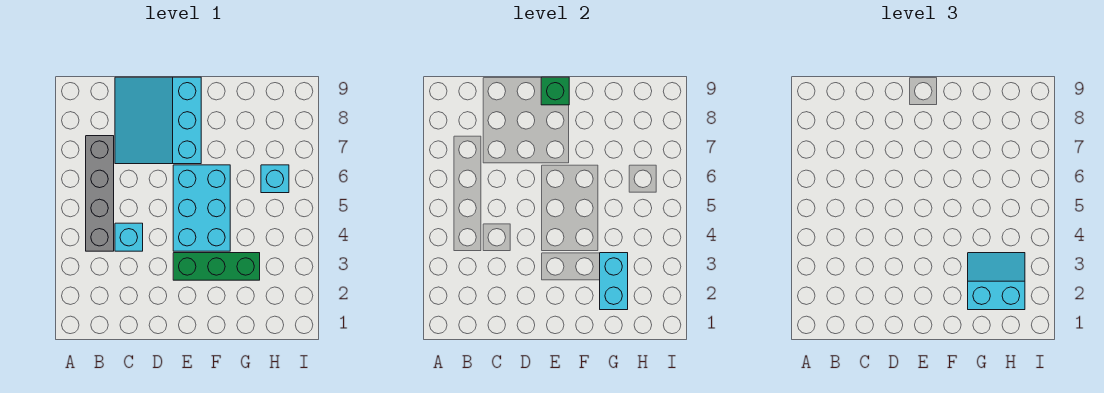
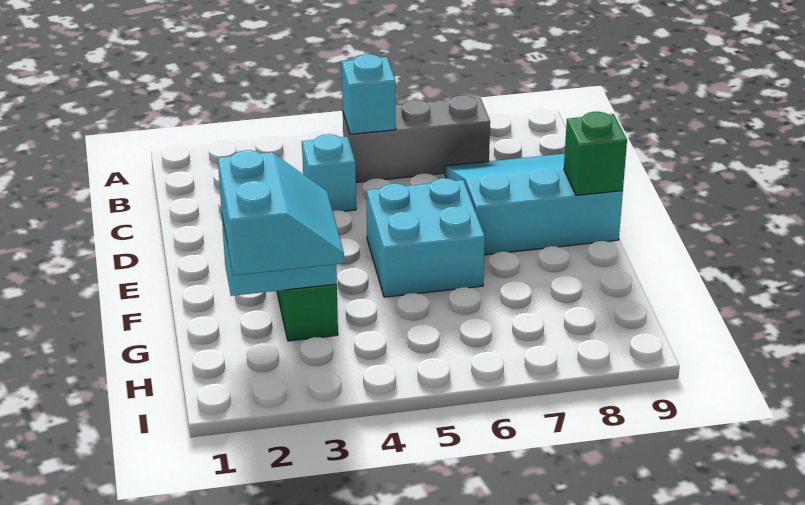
grey 1x4 brick [86,136,114,251] -> grey 1x3 brick [343,95,490,182]
cyan 2x3 brick [173,165,230,251] -> cyan 2x2 brick [366,178,485,297]
cyan 1x1 brick [261,165,289,193] -> cyan 1x1 brick moved to [342,54,396,134]

